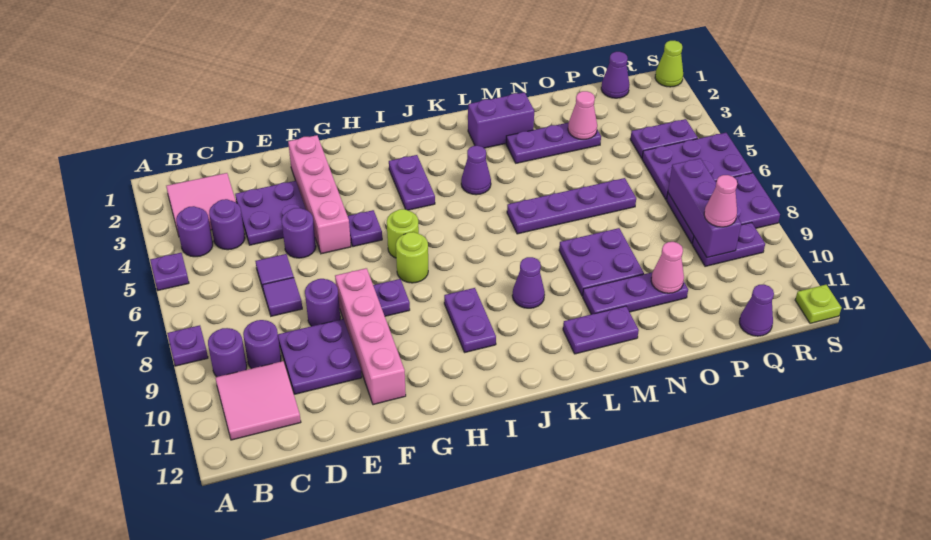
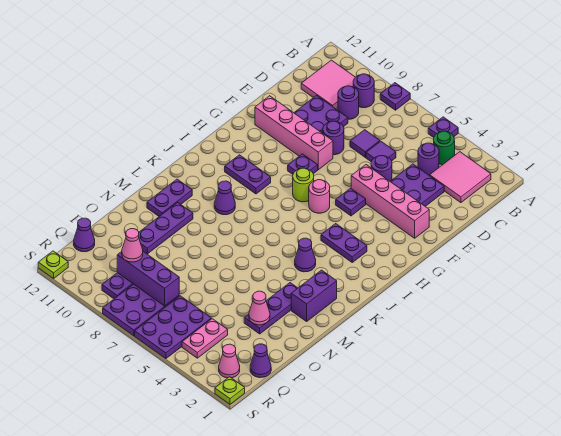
purple 1x1 round brick [176,206,213,257] -> green 1x1 round brick [434,131,455,165]
lime 1x1 round brick [387,209,419,258] -> pink 1x1 round brick [309,180,330,213]
purple 1x4 plate [507,178,636,234] -> none
purple 2x2 plate [559,228,644,296] -> none
pink 1x1 cone [651,242,684,293] -> pink 1x1 cone moved to [219,344,240,378]
purple 1x2 plate [630,119,698,158] -> pink 1x2 plate [182,319,228,358]
lime 1x1 cone [655,41,683,87] -> lime 1x1 plate [215,377,245,404]

